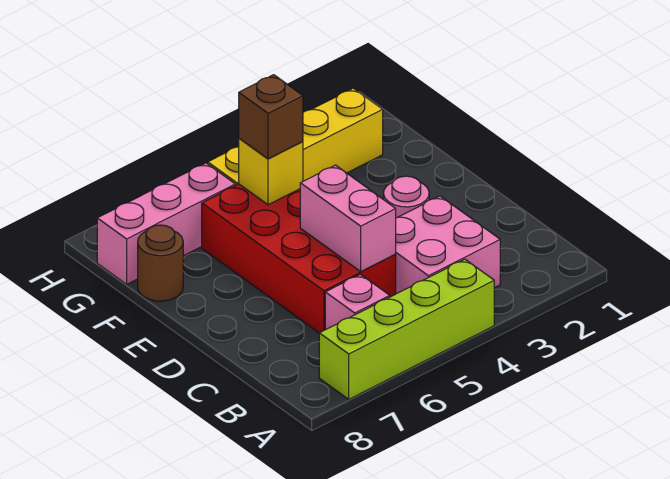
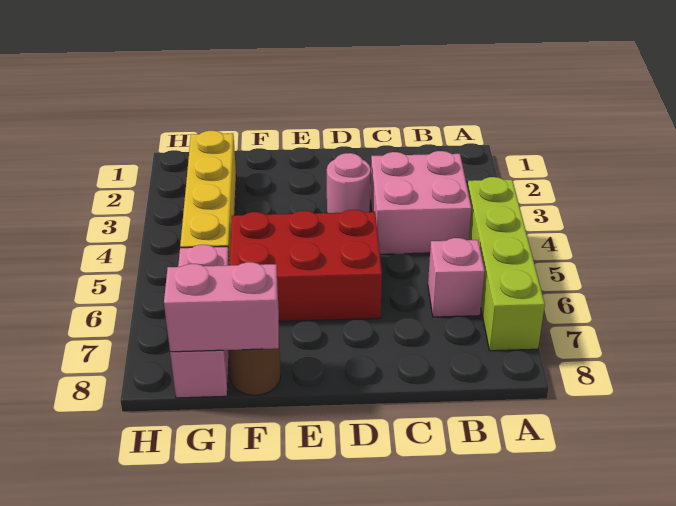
red 2x4 brick [202,184,396,333] -> red 2x3 brick [229,210,382,321]
pink 1x2 brick [300,165,396,272] -> pink 1x2 brick moved to [164,262,279,352]
yellow 1x1 brick [239,138,303,205] -> none
brown 1x1 brick [239,75,303,159] -> none

